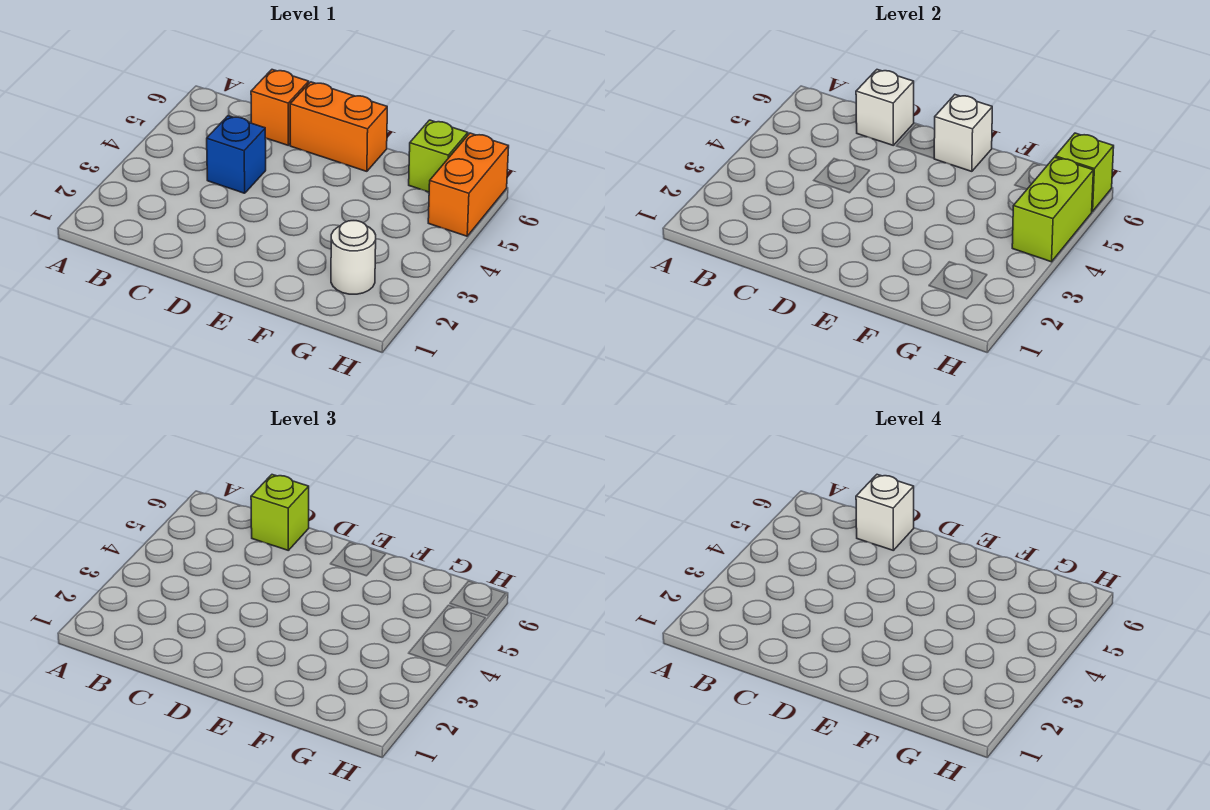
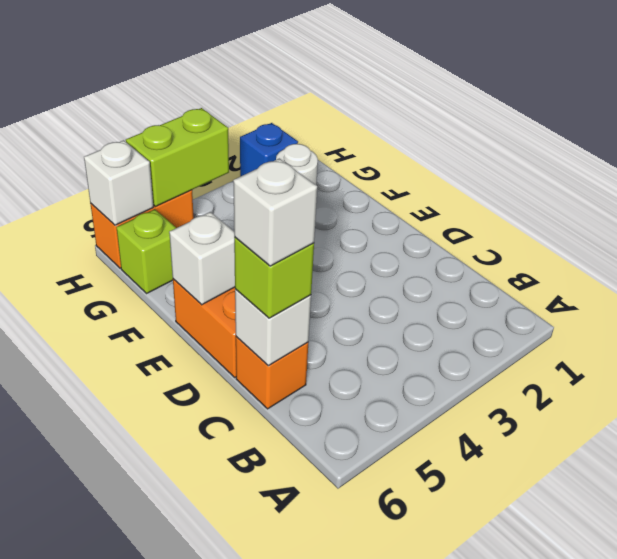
blue 1x1 brick [207,116,266,193] -> blue 1x1 brick moved to [240,123,298,176]
lime 1x1 brick [1055,133,1114,211] -> white 1x1 brick [84,140,153,225]

